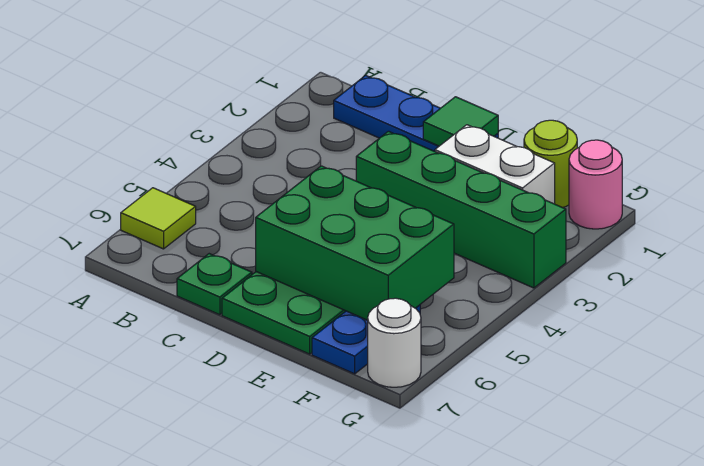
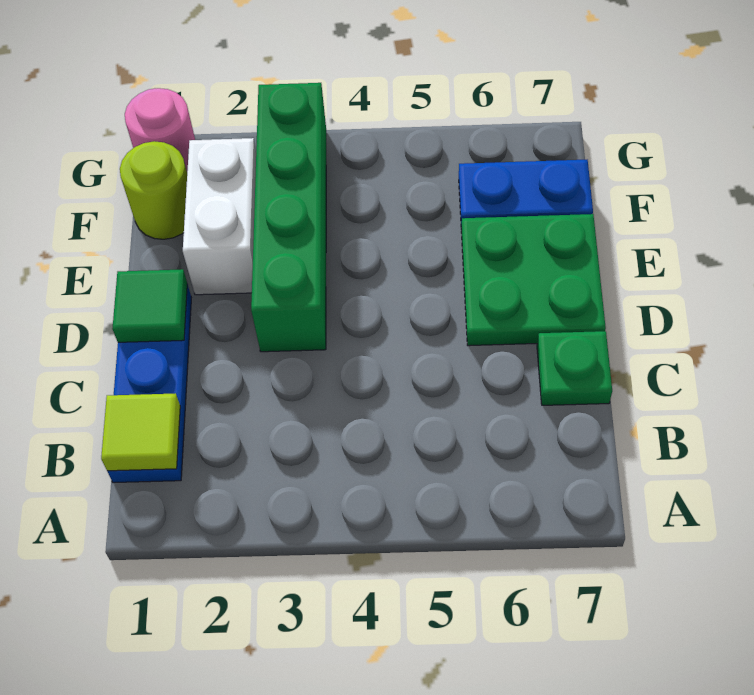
lime 1x1 tile [121,188,196,249] -> lime 1x1 tile moved to [101,393,180,471]
green 2x3 brick [256,166,454,320] -> none
white 1x1 round brick [368,298,421,387] -> none

